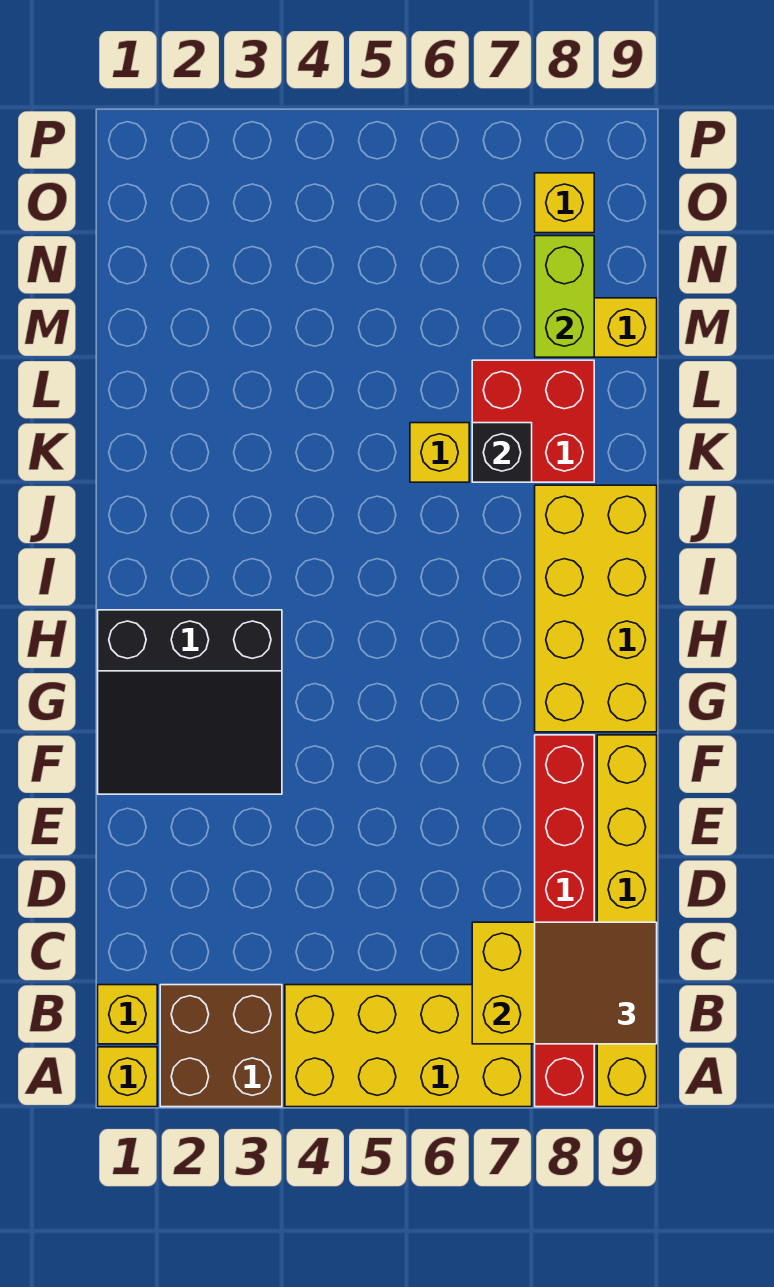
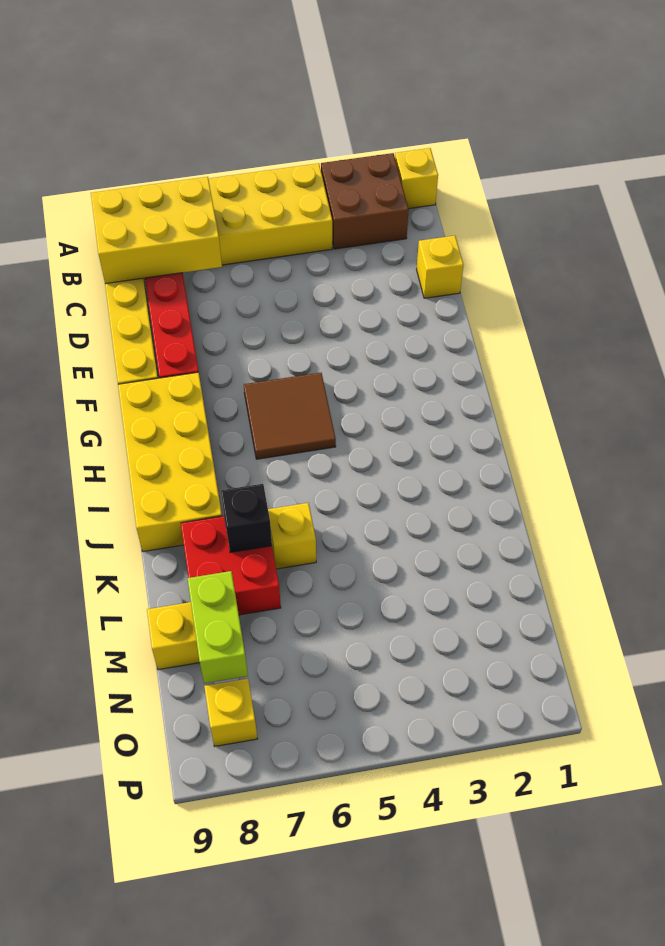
yellow 1x1 brick [98,985,157,1044] -> yellow 1x1 brick moved to [417,236,463,298]
brown 2x2 tile [535,922,657,1044] -> brown 2x2 tile moved to [244,373,336,459]
black 3x3 slope [98,610,282,794] -> none

